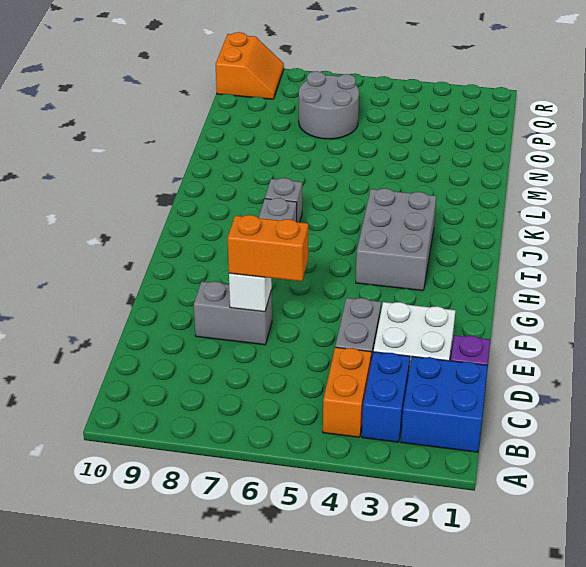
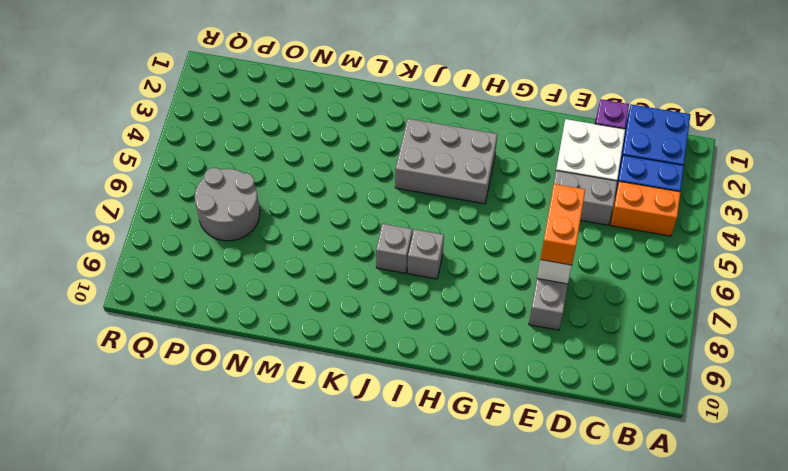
orange 2x2 slope [216,32,284,99] -> none

